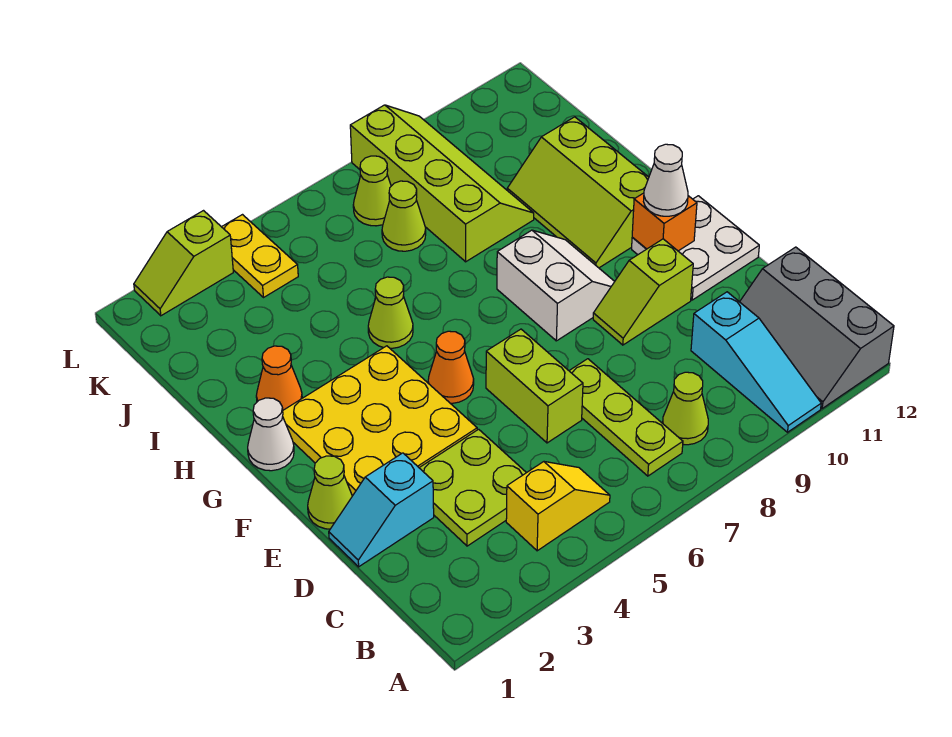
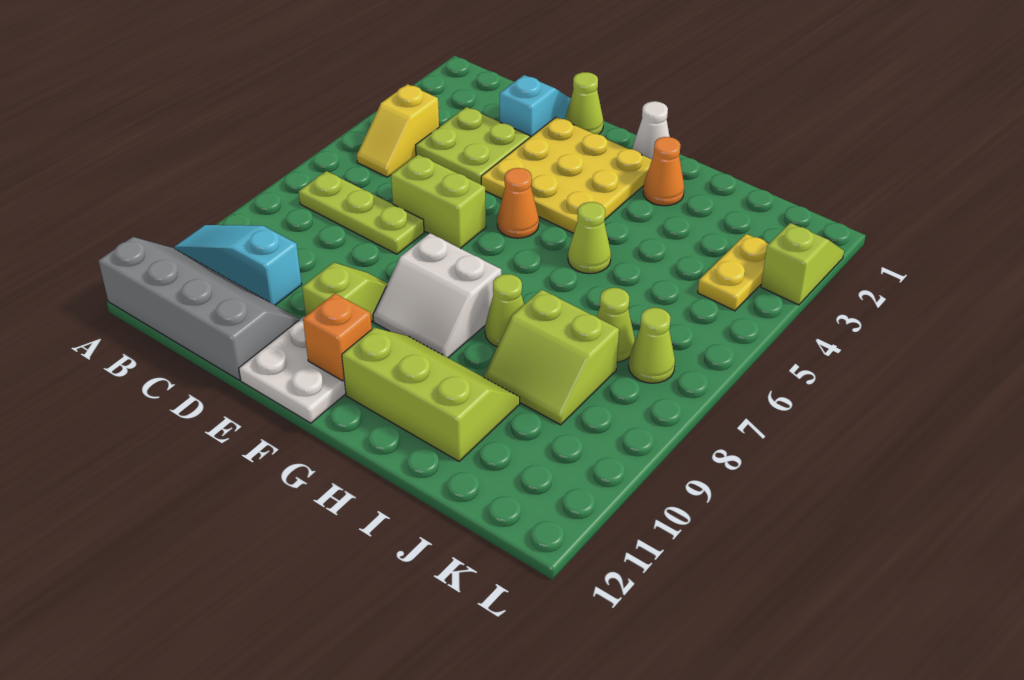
grey 2x3 slope [740,247,894,408] -> grey 2x4 slope [99,237,300,380]
lime 1x1 cone [663,372,708,445] -> lime 1x1 cone moved to [485,274,524,347]
white 1x1 cone [644,144,688,216] -> none
lime 2x4 slope [350,105,534,262] -> lime 2x2 slope [484,290,619,425]
yellow 1x2 plate [222,215,298,298] -> yellow 1x2 plate turned to [698,234,768,311]

